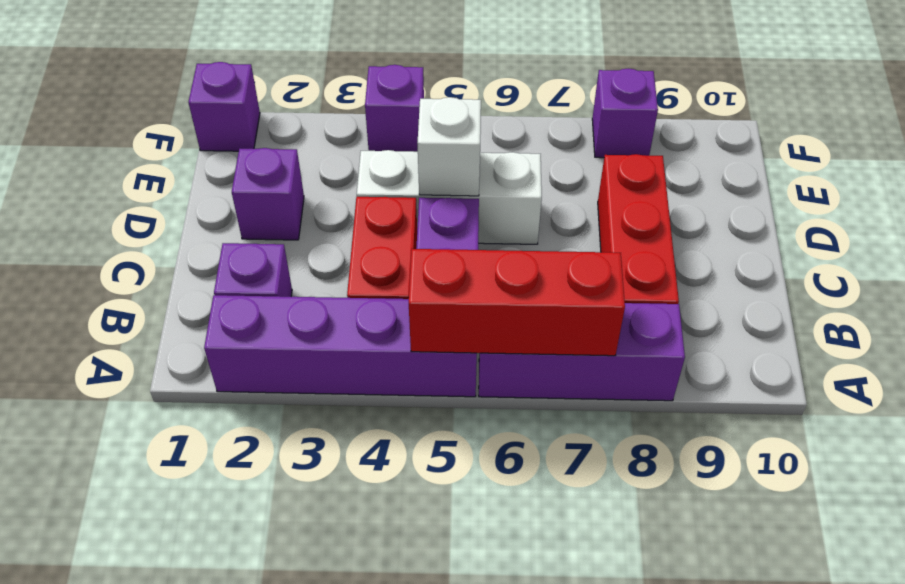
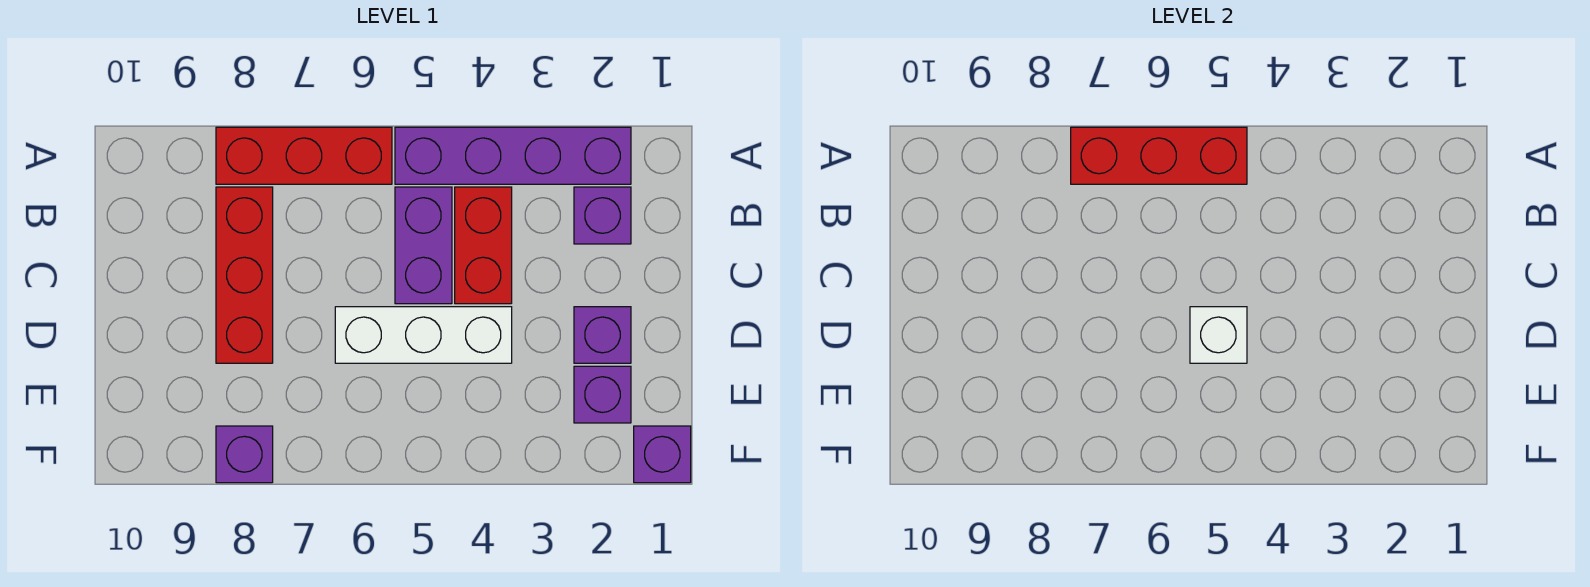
purple 1x3 brick [479,303,685,401] -> red 1x3 brick [216,127,392,184]
purple 1x1 brick [365,65,424,152] -> purple 1x1 brick moved to [574,366,631,423]

